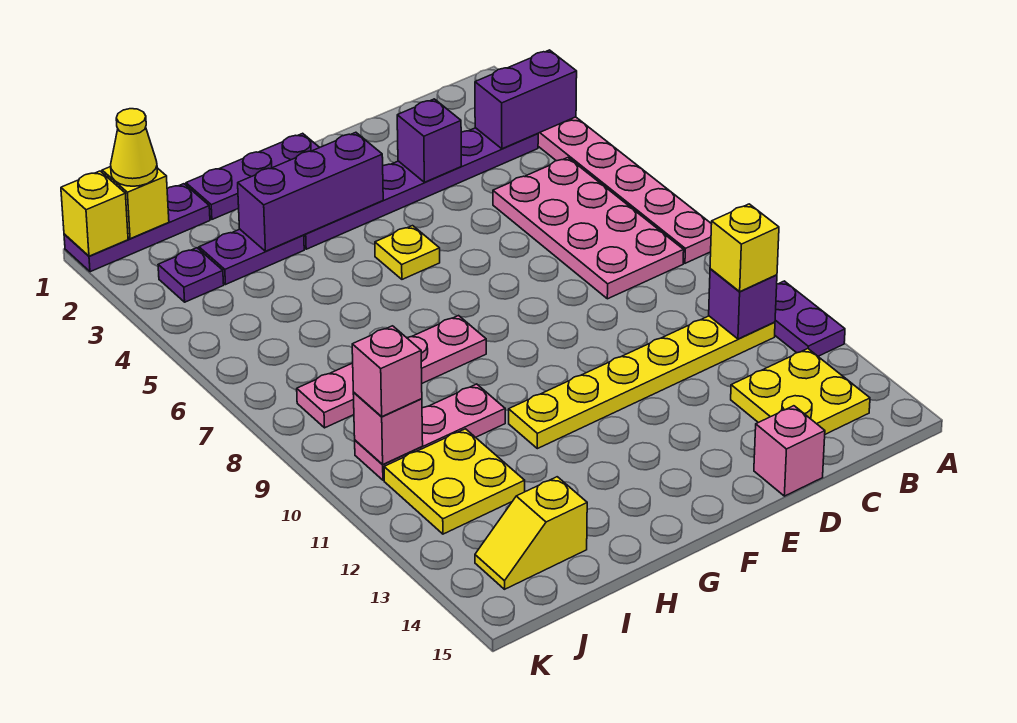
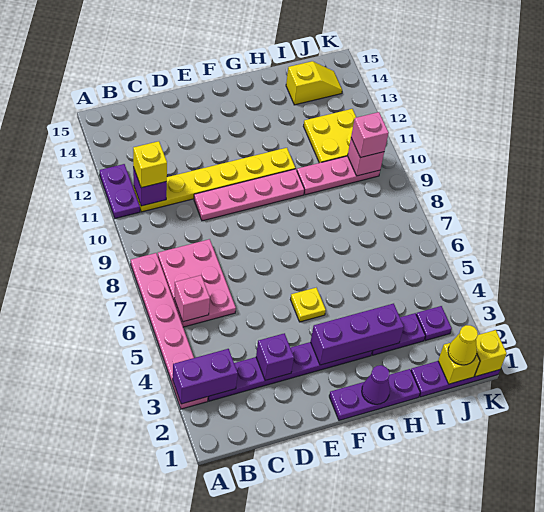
pink 2x4 plate [493,158,684,299] -> pink 2x3 plate [158,239,236,327]
yellow 2x2 plate [731,349,870,434] -> none
pink 1x1 brick [754,406,825,496] -> pink 1x1 brick moved to [174,275,210,322]
none -> purple 1x1 cone [362,365,390,404]
pink 1x4 plate [297,316,486,428] -> pink 1x4 plate moved to [194,169,305,221]

